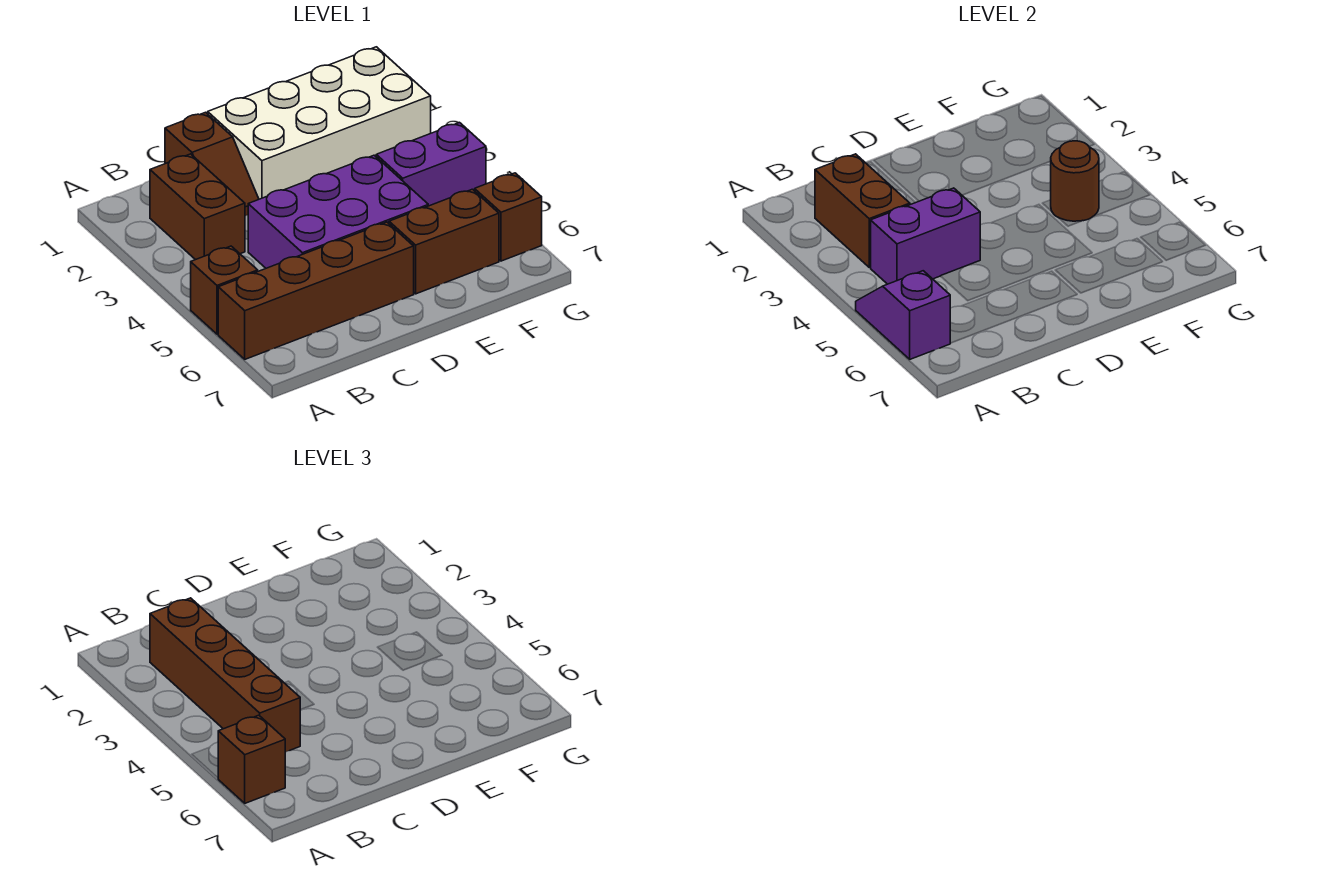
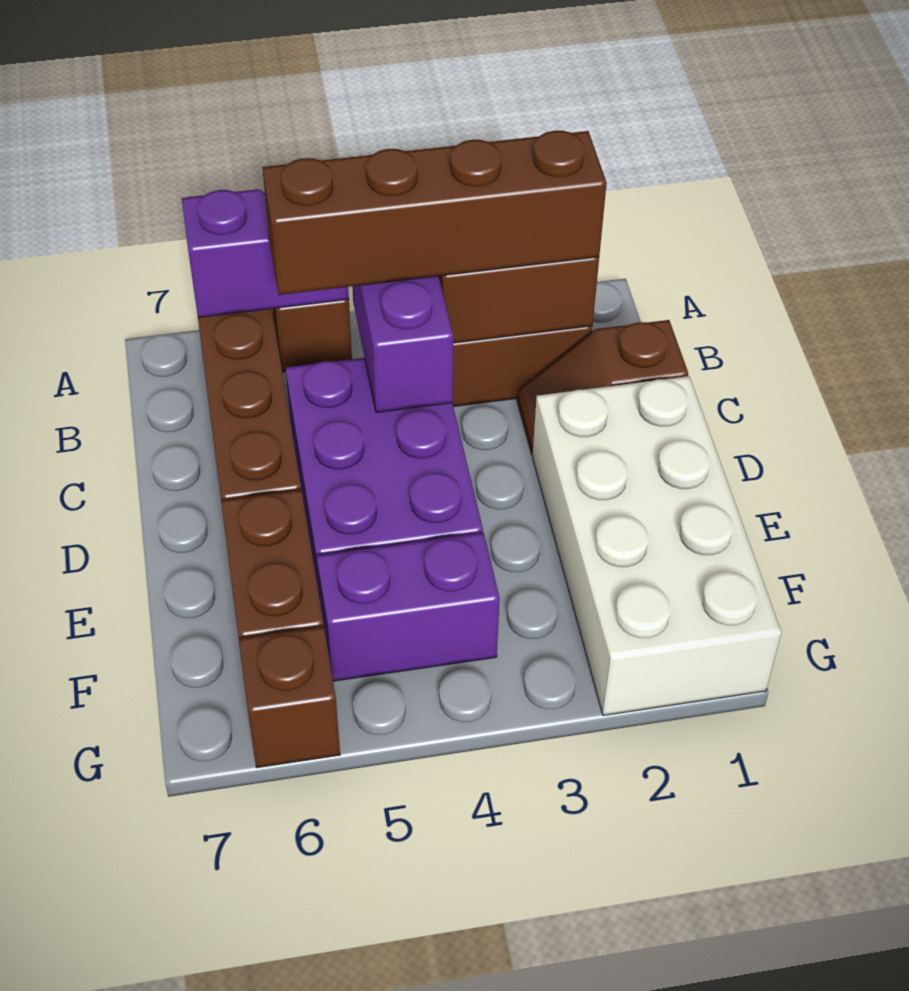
brown 1x1 brick [218,715,285,803] -> none
purple 1x2 brick [376,123,486,206] -> purple 1x2 brick turned to [317,533,500,681]
brown 1x1 round brick [1051,141,1099,221] -> none

